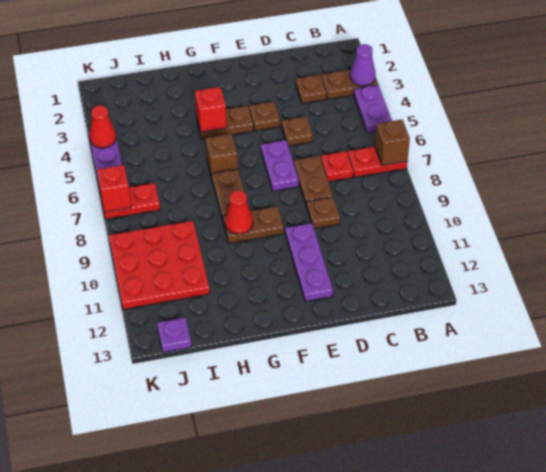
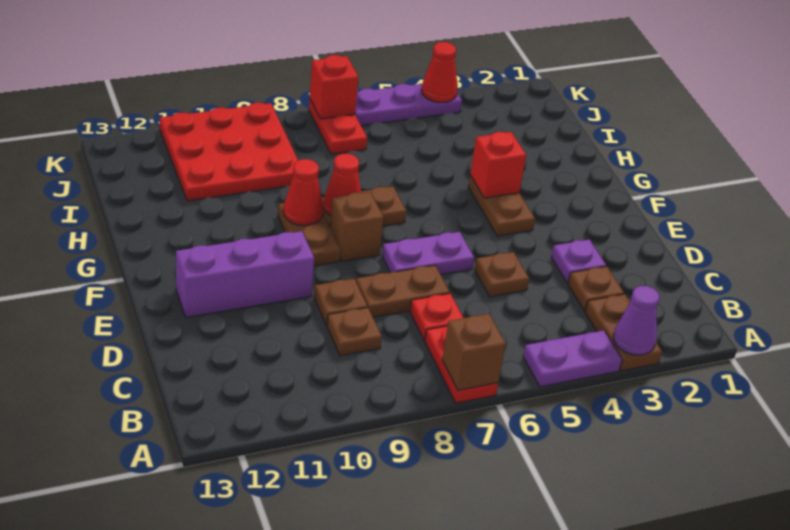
brown 1x1 plate [249,102,280,131] -> brown 1x1 plate moved to [327,308,382,356]
purple 1x3 plate [285,223,333,302] -> purple 1x3 brick [176,231,314,318]
brown 1x1 brick [206,134,238,178] -> brown 1x1 brick moved to [330,192,384,261]
none -> red 1x1 cone [323,154,361,216]
purple 1x1 plate [157,318,191,352] -> purple 1x1 plate moved to [551,239,606,283]

